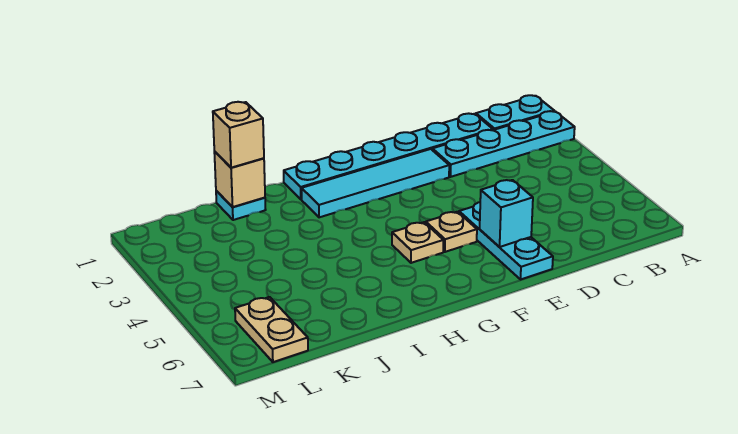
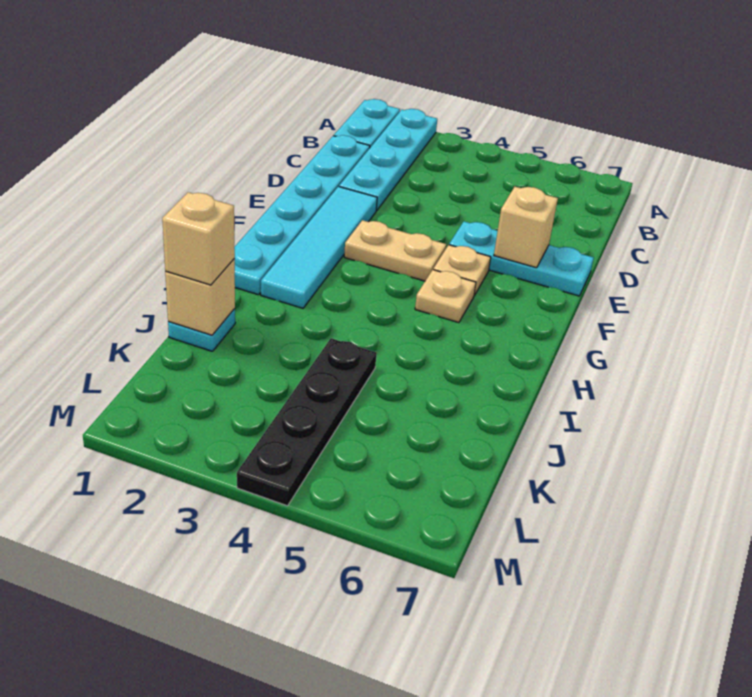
cyan 1x1 brick [480,180,533,247] -> tan 1x1 brick [494,187,558,268]
none -> black 1x4 plate [237,338,377,506]
tan 1x2 plate [235,297,308,362] -> tan 1x2 plate moved to [344,220,446,281]

